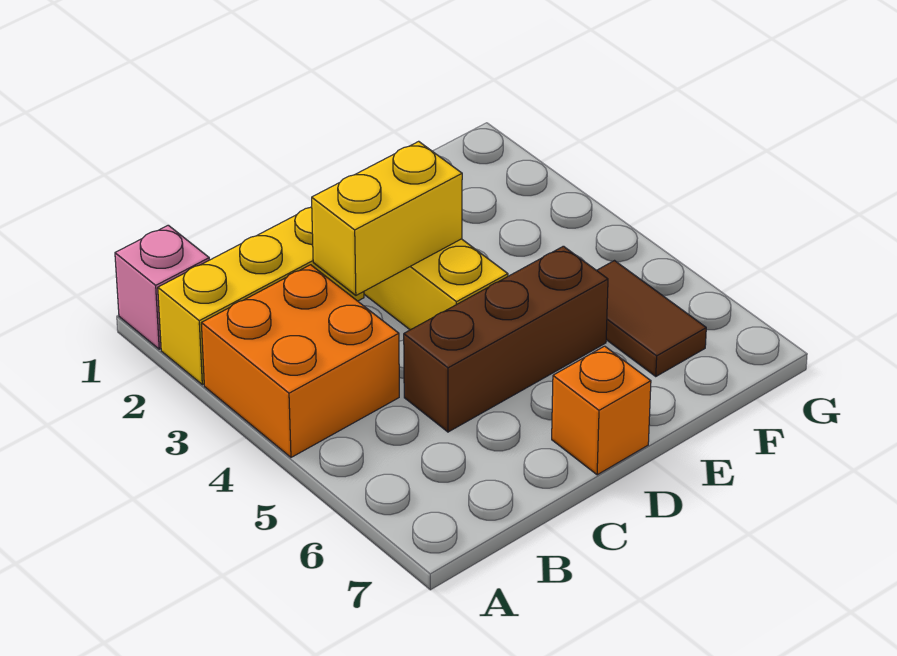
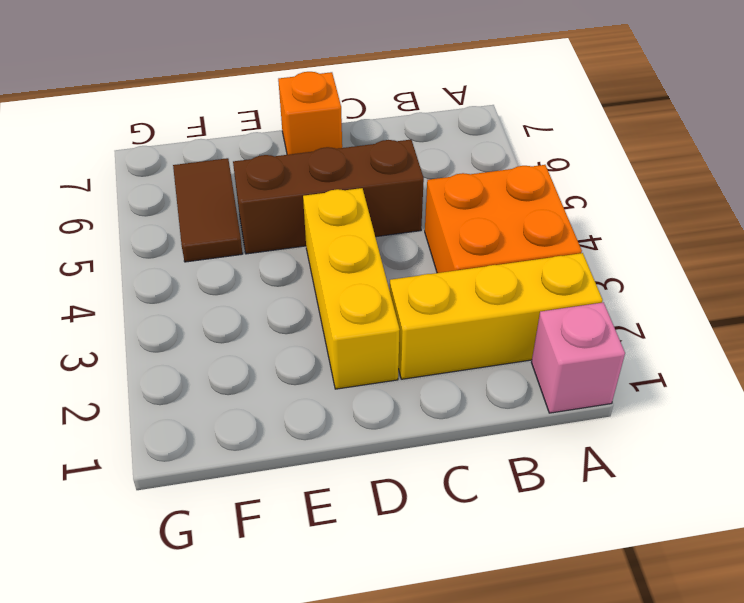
yellow 1x2 brick [312,141,462,295] -> none

